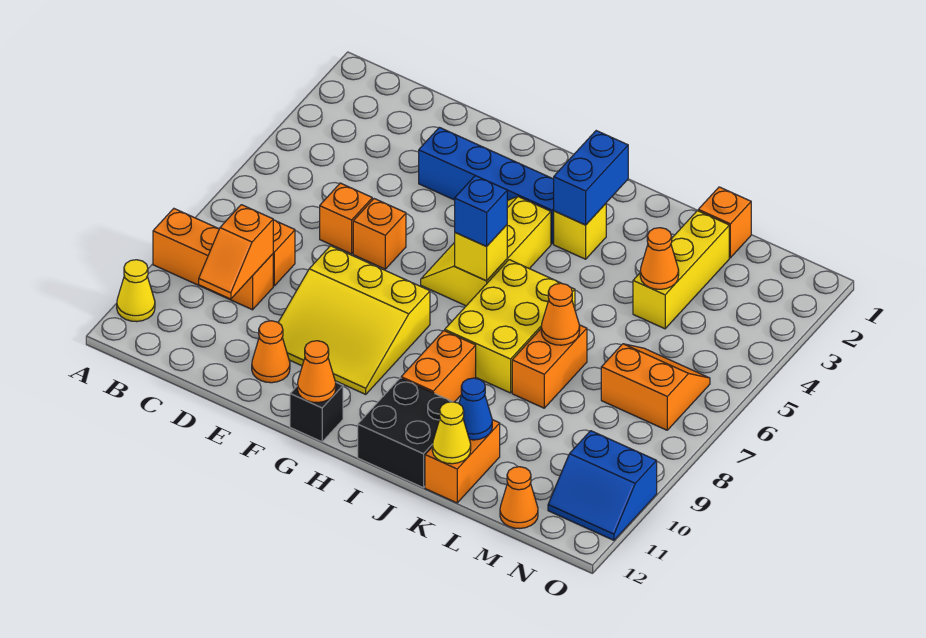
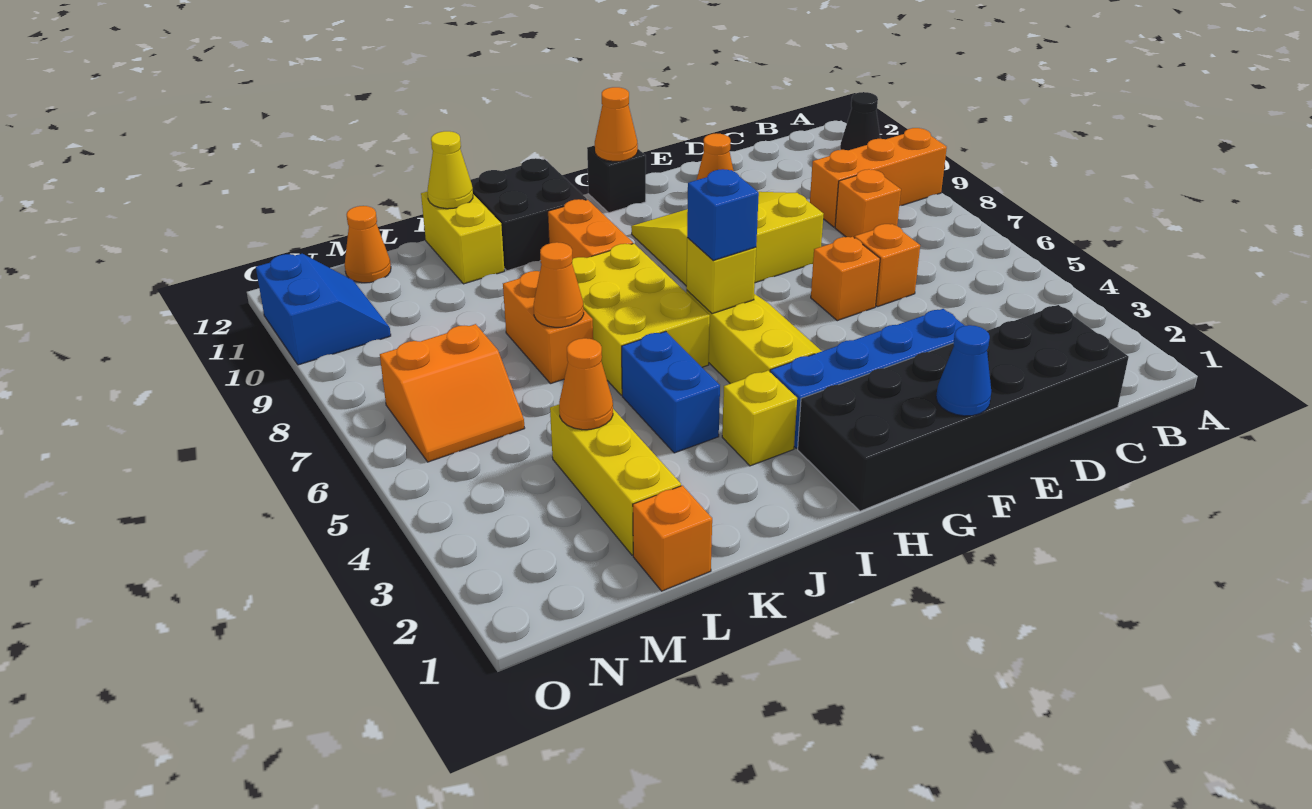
yellow 1x1 cone [117,260,155,322] -> black 1x1 cone [840,92,880,150]
none -> black 2x6 brick [798,305,1129,511]
orange 1x2 slope [199,205,273,299] -> none
blue 1x2 brick [554,131,628,225] -> blue 1x2 brick moved to [622,331,720,453]
orange 1x2 brick [425,420,500,503] -> yellow 1x2 brick [421,192,504,284]
blue 1x1 cone [459,378,492,440] -> blue 1x1 cone moved to [936,325,991,416]
blue 2x2 slope [548,431,657,540] -> blue 2x2 slope turned to [256,254,391,365]

